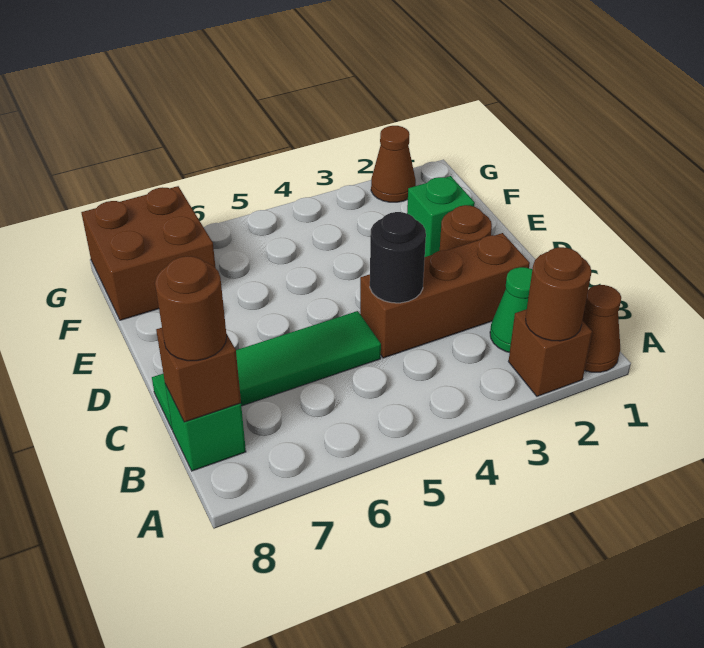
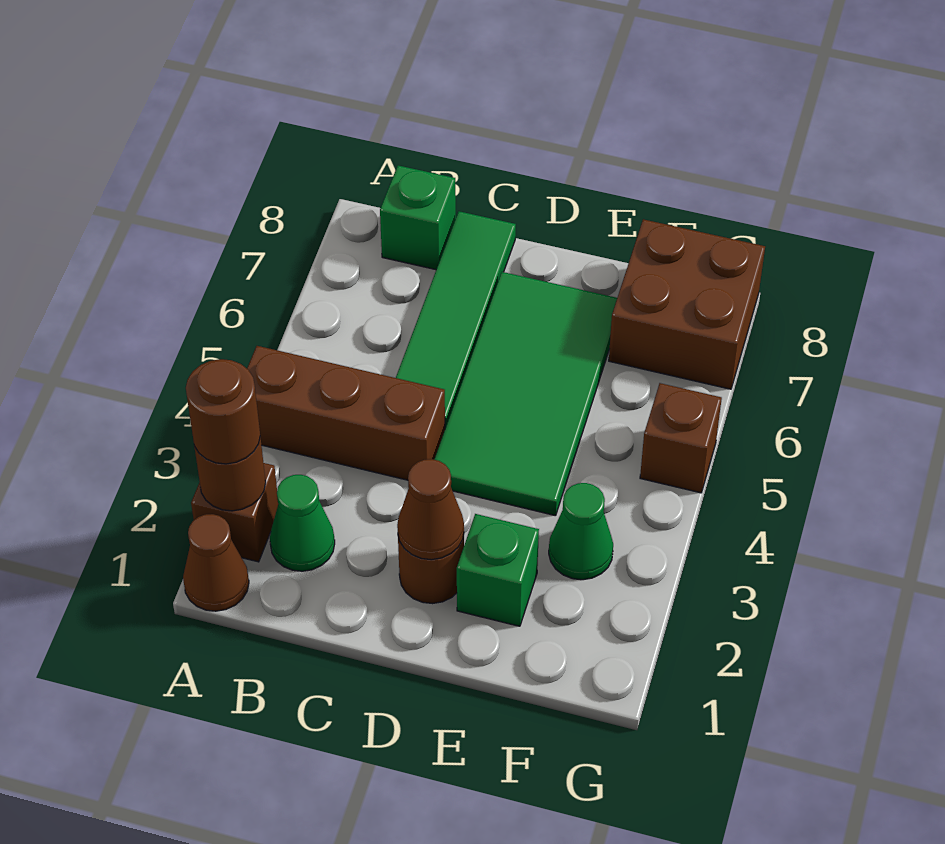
brown 1x1 brick [156,328,241,422] -> brown 1x1 brick moved to [640,383,722,493]
brown 1x1 round brick [155,256,227,361] -> brown 1x1 round brick moved to [186,359,260,464]
brown 1x3 brick [360,233,530,358] -> brown 1x3 brick turned to [247,346,445,480]
black 1x1 round brick [370,212,426,303] -> none
none -> green 2x4 tile [434,272,617,516]
none -> green 1x1 cone [549,483,613,580]
brown 1x1 cone [371,126,416,202] -> brown 1x1 cone moved to [397,459,464,560]

